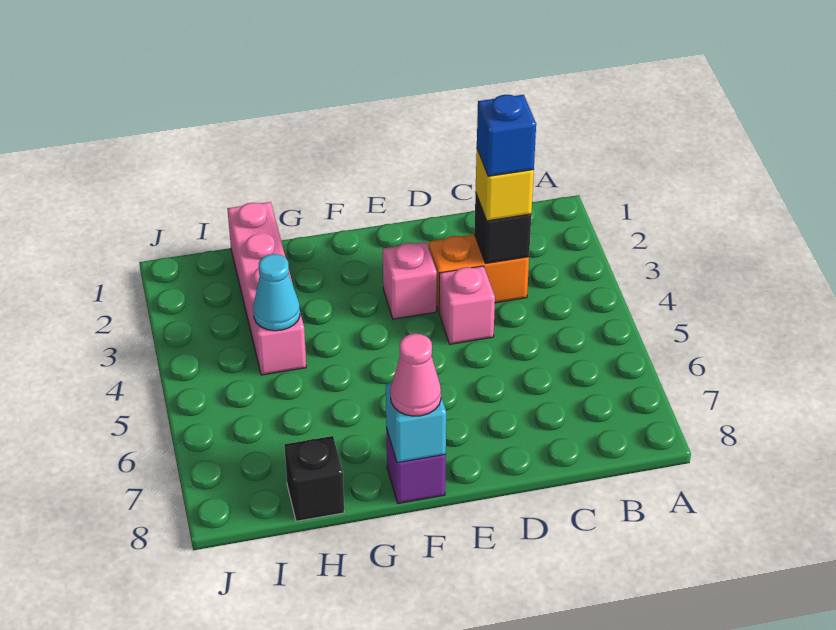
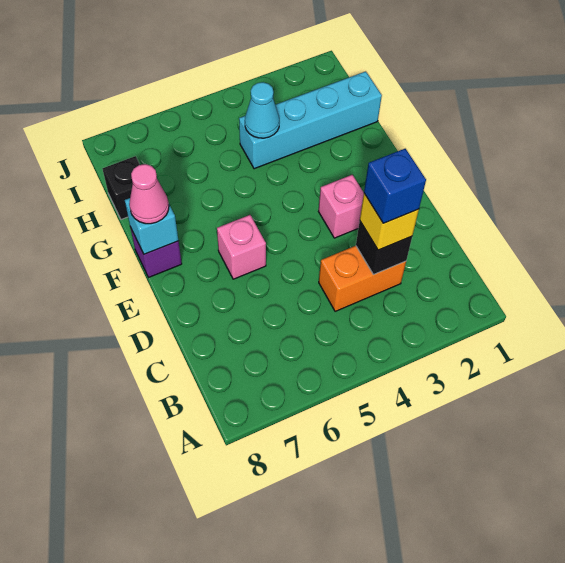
orange 1x2 brick [429,234,529,311] -> orange 1x2 brick turned to [319,246,406,311]
pink 1x1 brick [439,266,495,344] -> pink 1x1 brick moved to [217,215,266,279]
pink 1x4 brick [227,202,306,375] -> cyan 1x4 brick [239,71,382,169]

